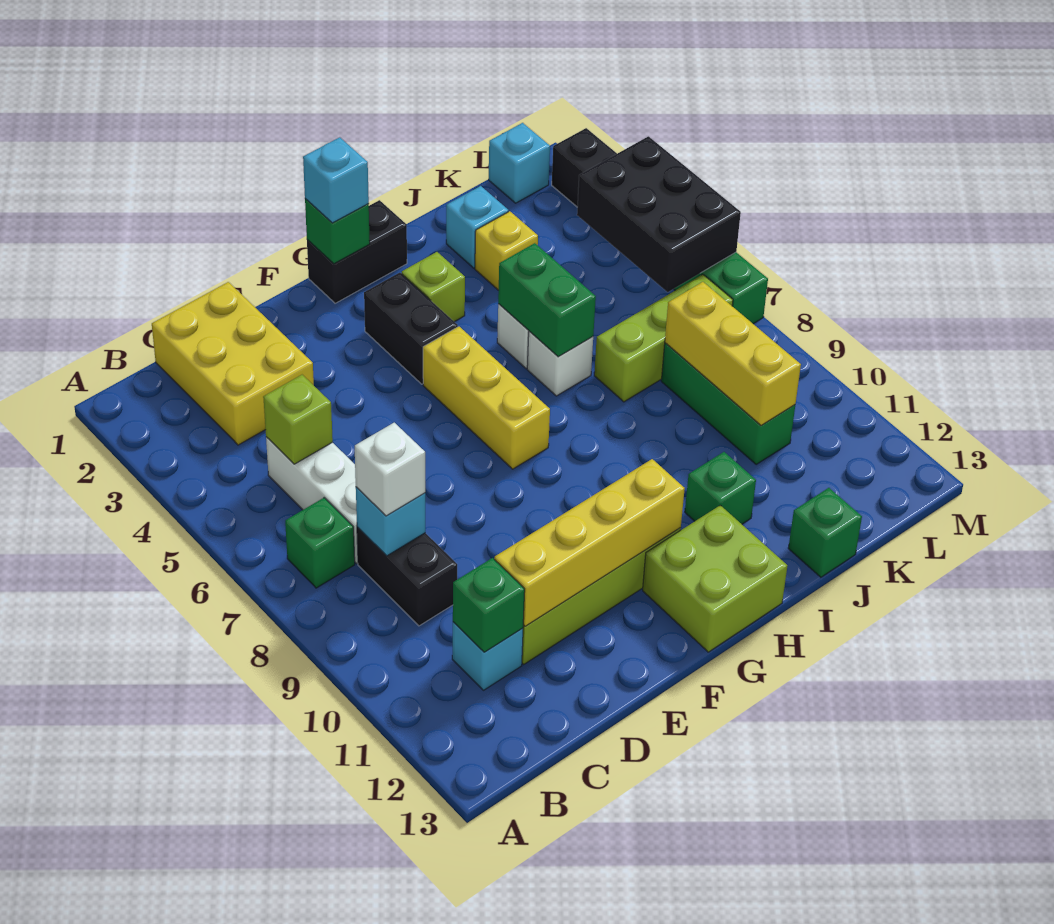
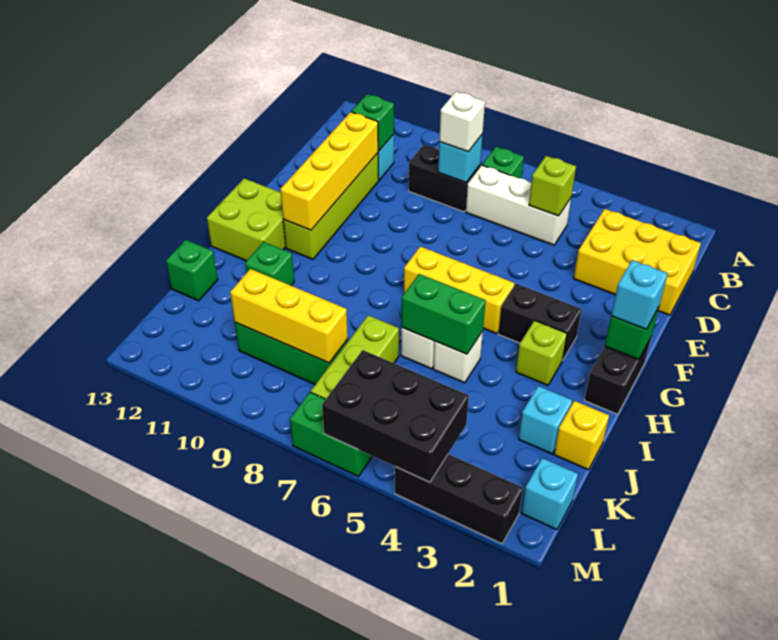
yellow 1x1 brick [475,211,538,290] -> yellow 1x1 brick moved to [554,401,609,470]

